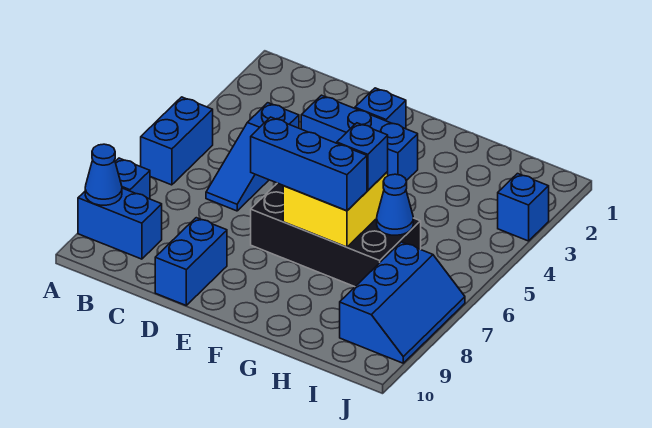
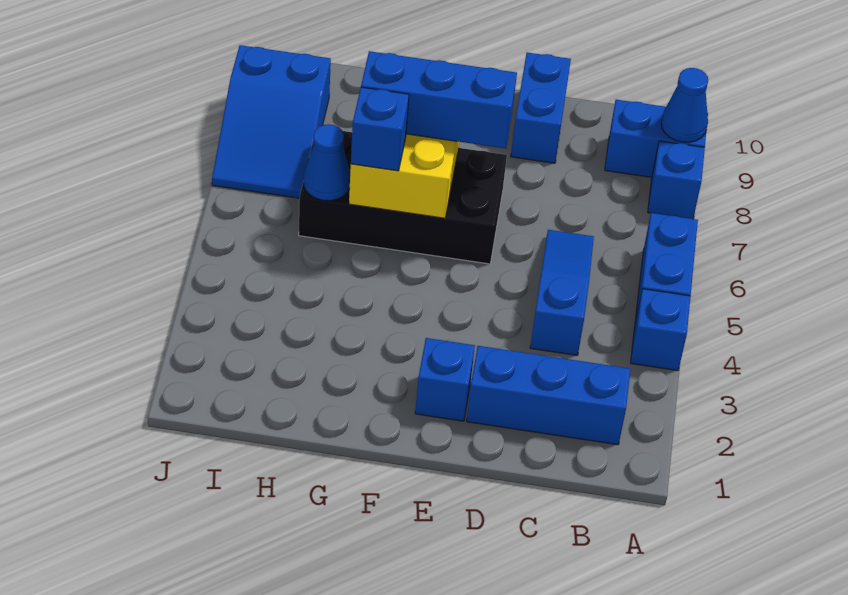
blue 1x3 brick [301,95,418,181] -> blue 1x3 brick moved to [467,346,631,445]
blue 2x3 slope [340,242,465,363] -> blue 2x3 slope turned to [212,45,331,198]
blue 1x1 brick [498,174,549,241] -> blue 1x1 brick moved to [631,289,691,371]

